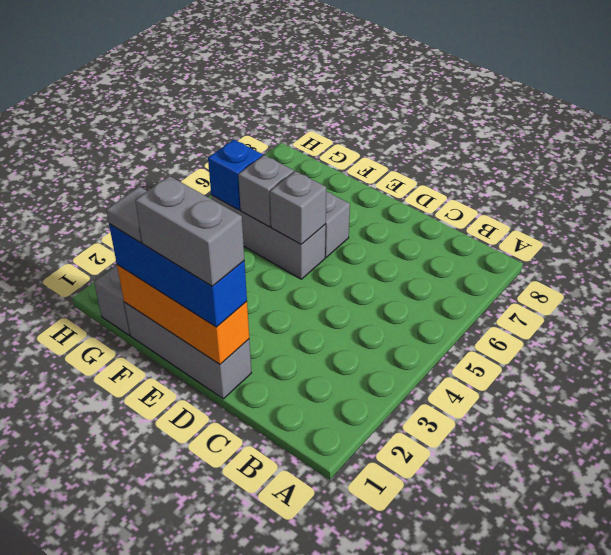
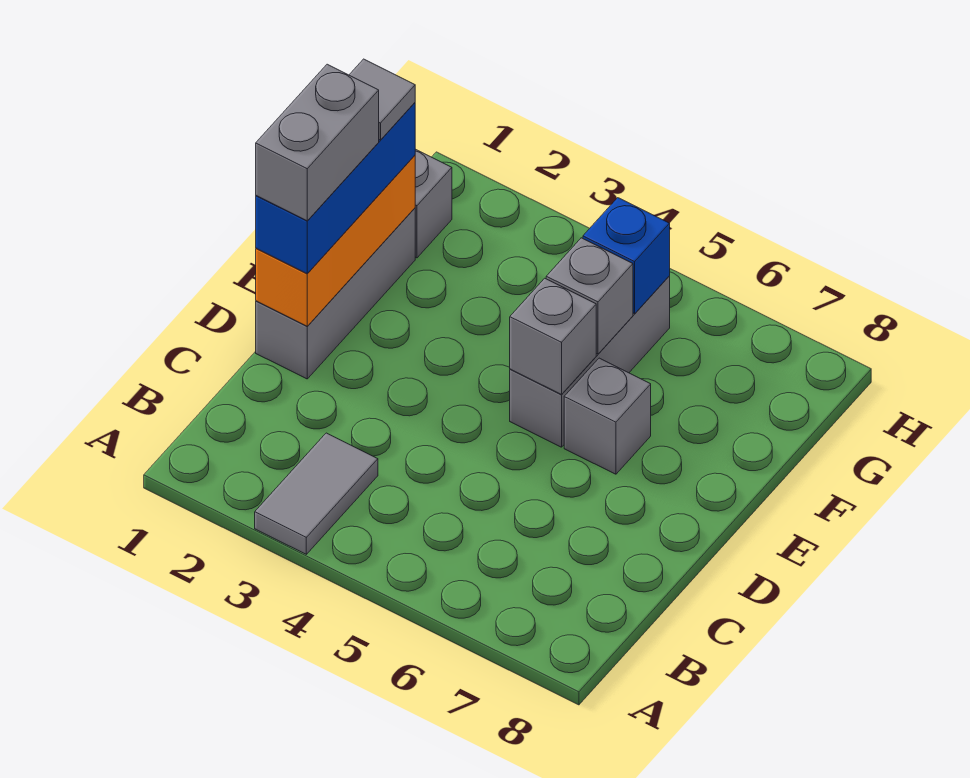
none -> grey 1x2 tile [255,433,378,554]

